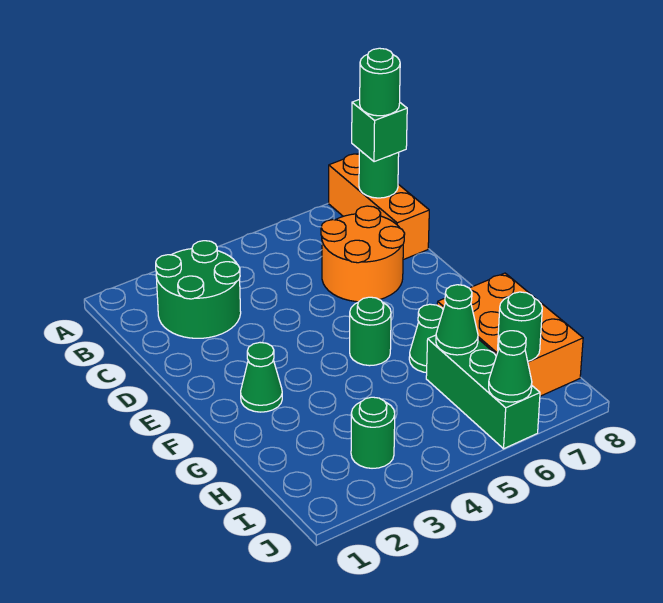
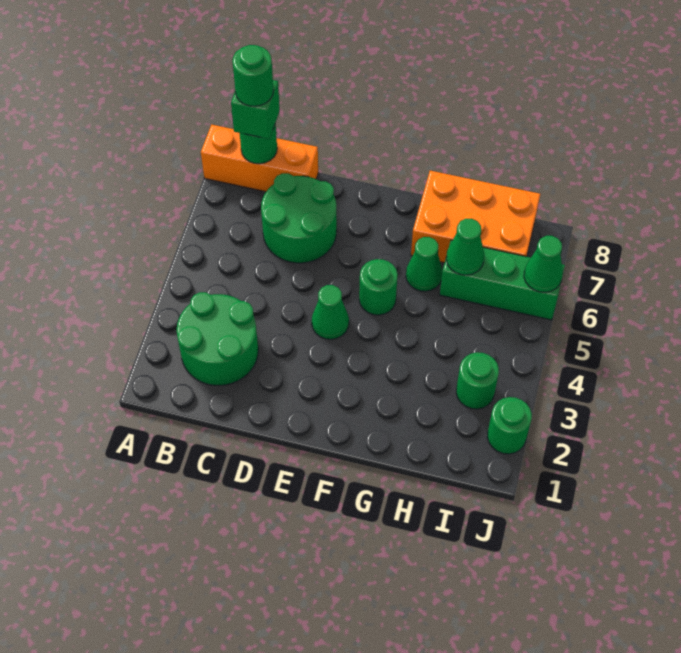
orange 2x2 round brick [321,206,405,302] -> green 2x2 round brick [261,173,337,263]
green 1x1 cone [241,343,282,412] -> green 1x1 cone moved to [312,285,349,339]
green 1x1 round brick [498,292,542,361] -> green 1x1 round brick moved to [487,397,532,454]

